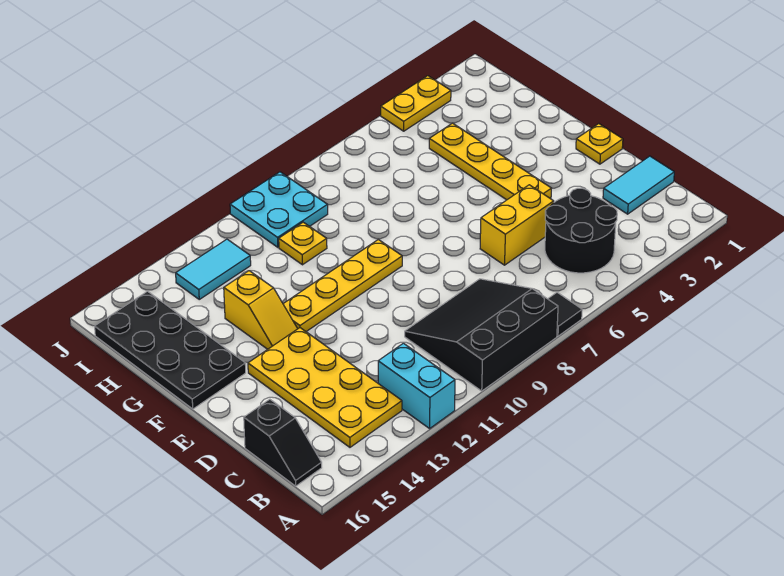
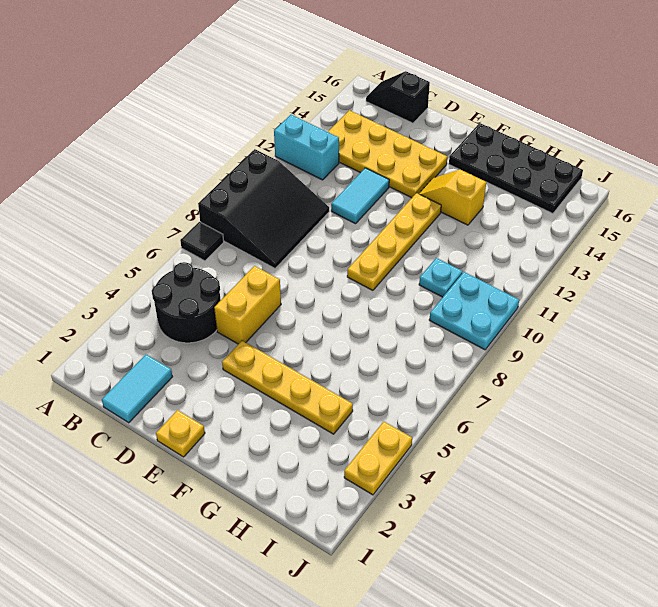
yellow 1x1 plate [279,222,327,265] -> cyan 1x1 plate [419,258,462,297]
cyan 1x2 tile [176,239,251,299] -> cyan 1x2 tile moved to [331,168,389,224]

